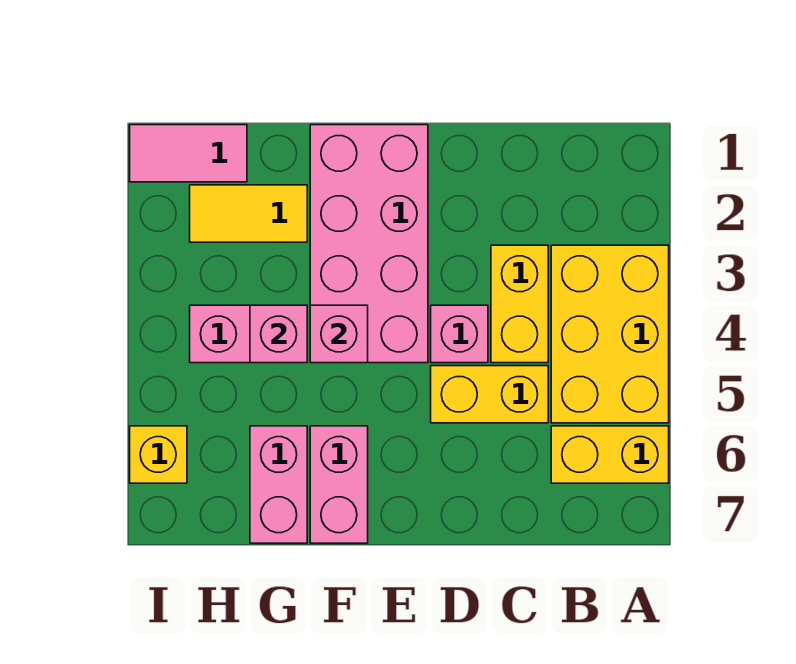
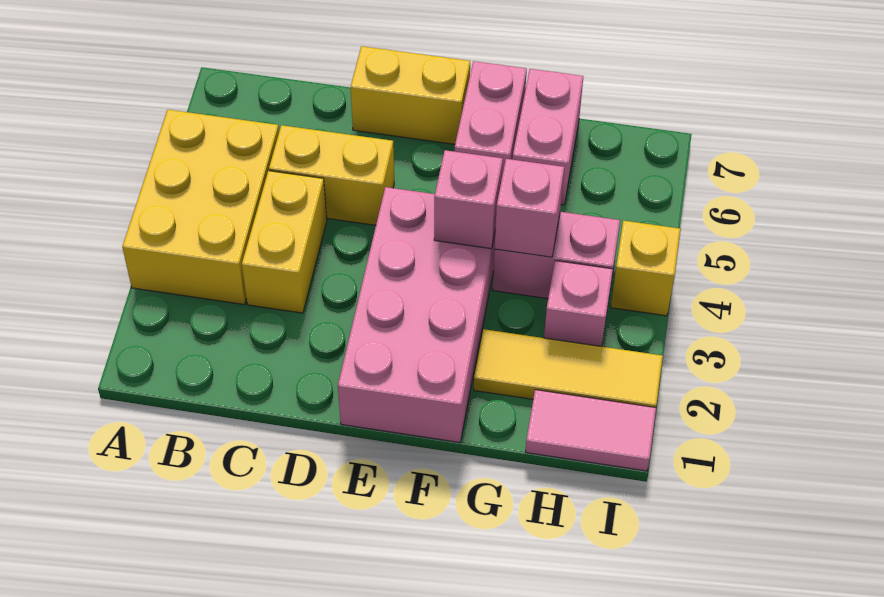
yellow 1x2 brick [551,426,669,483] -> yellow 1x2 brick moved to [351,46,470,144]
pink 1x1 brick [431,305,488,363] -> pink 1x1 brick moved to [544,261,613,346]
yellow 1x2 tile [190,185,307,242] -> yellow 1x3 tile [474,329,663,408]
yellow 1x1 brick [130,426,187,483] -> yellow 1x1 brick moved to [611,221,680,316]

